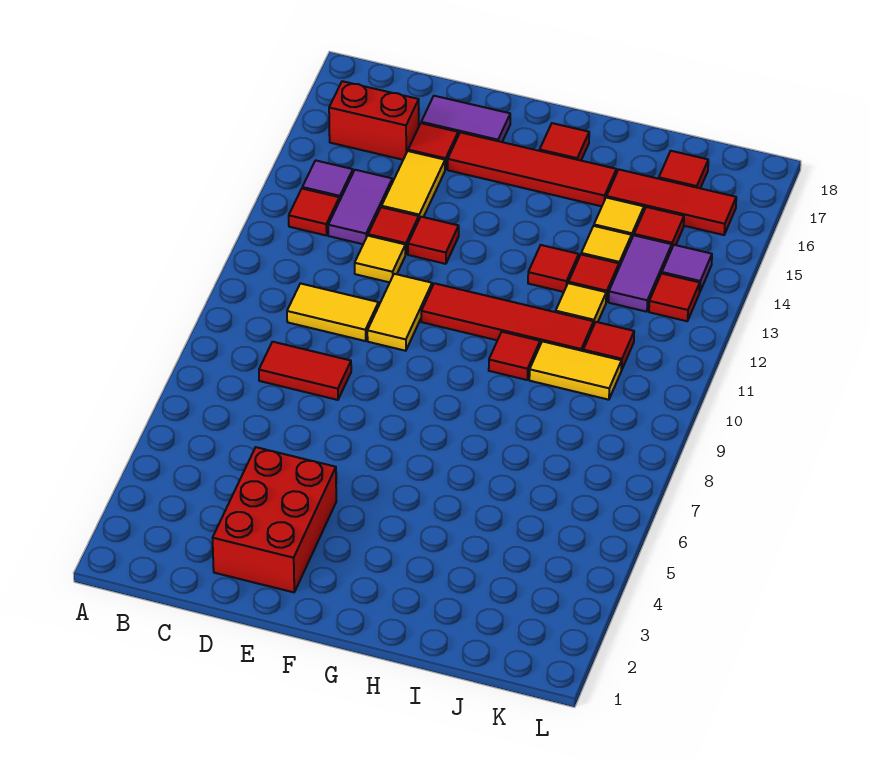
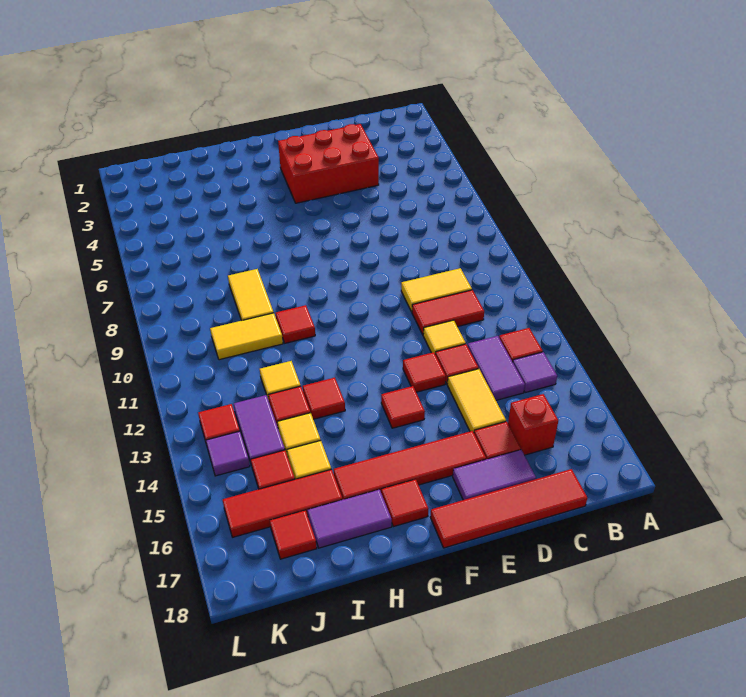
red 1x2 brick [329,81,419,160] -> red 1x1 brick [508,394,558,455]
red 1x2 tile [259,342,351,400] -> red 1x2 tile moved to [412,290,484,335]
red 2x3 brick [213,447,336,592] -> red 2x3 brick turned to [278,124,379,203]
yellow 1x2 tile [367,274,432,351] -> yellow 1x2 tile moved to [228,269,274,321]
red 1x4 tile [421,283,594,351] -> red 1x4 tile moved to [430,469,587,548]
none -> purple 1x2 tile [308,489,392,548]
red 1x1 tile [583,322,634,370] -> red 1x1 tile moved to [381,386,425,428]

